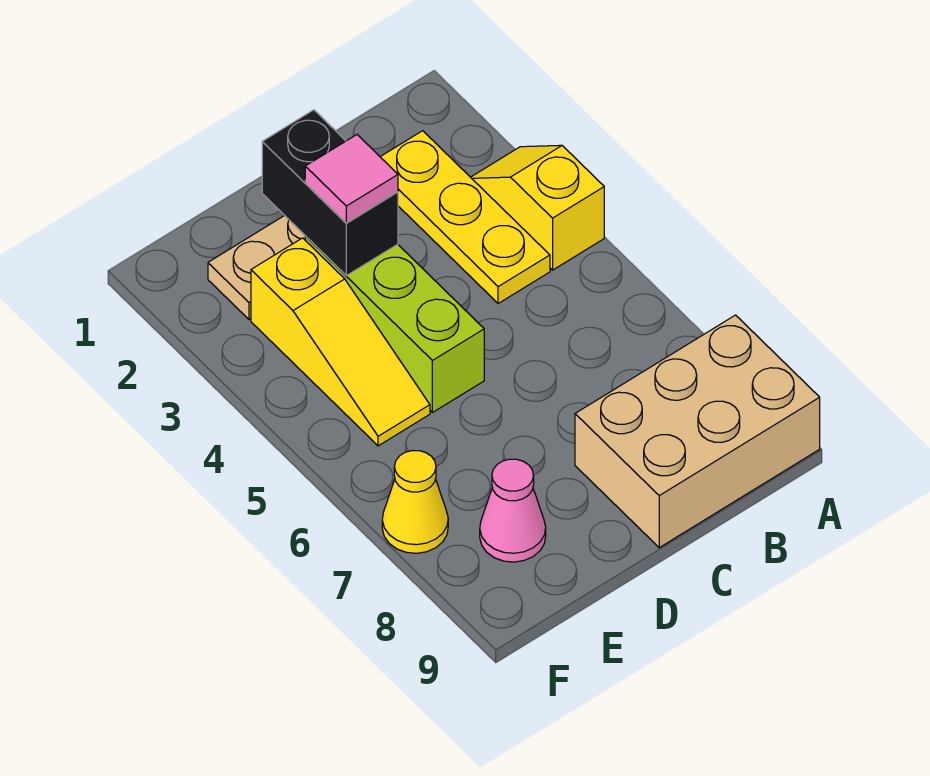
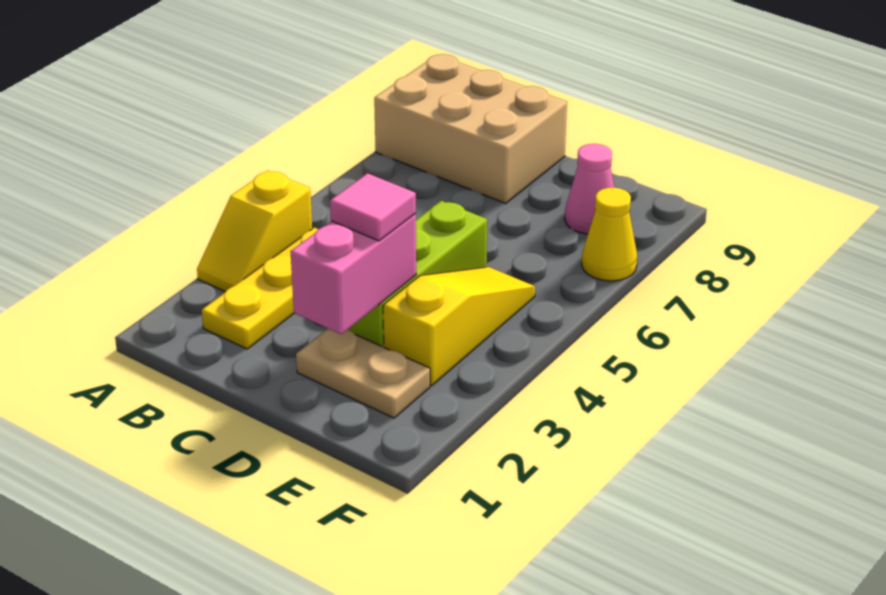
black 1x2 brick [262,110,398,276] -> pink 1x2 brick [290,214,416,334]

